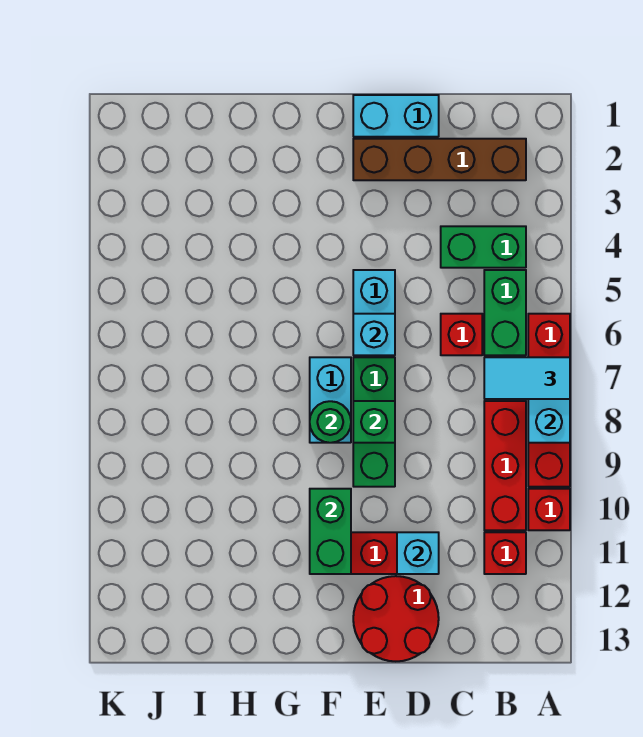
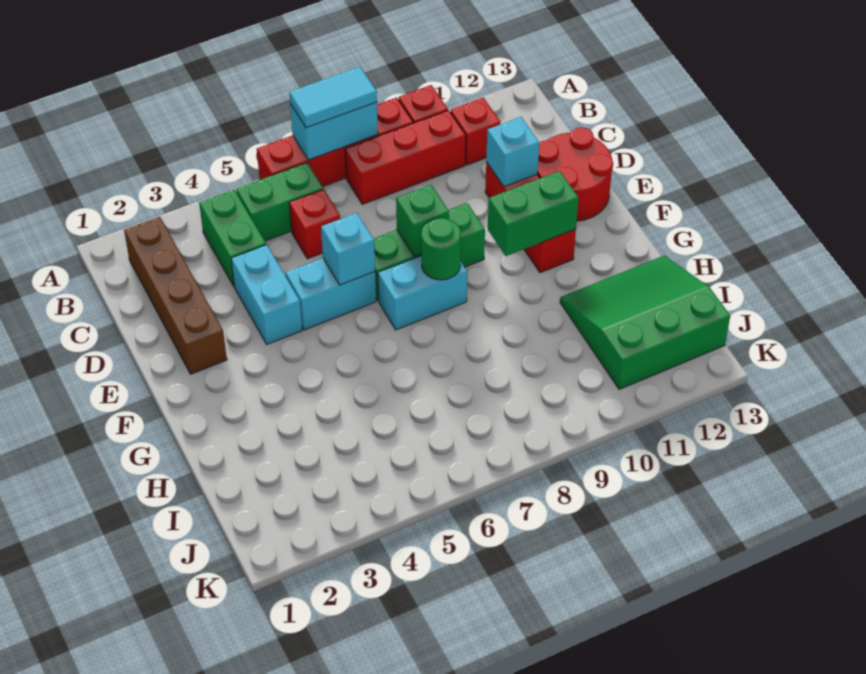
cyan 1x2 tile [484,357,570,399] -> cyan 1x2 tile turned to [289,67,377,128]
cyan 1x2 brick [353,95,439,137] -> cyan 1x2 brick moved to [231,245,302,344]
none -> green 3x3 slope [560,256,730,389]

